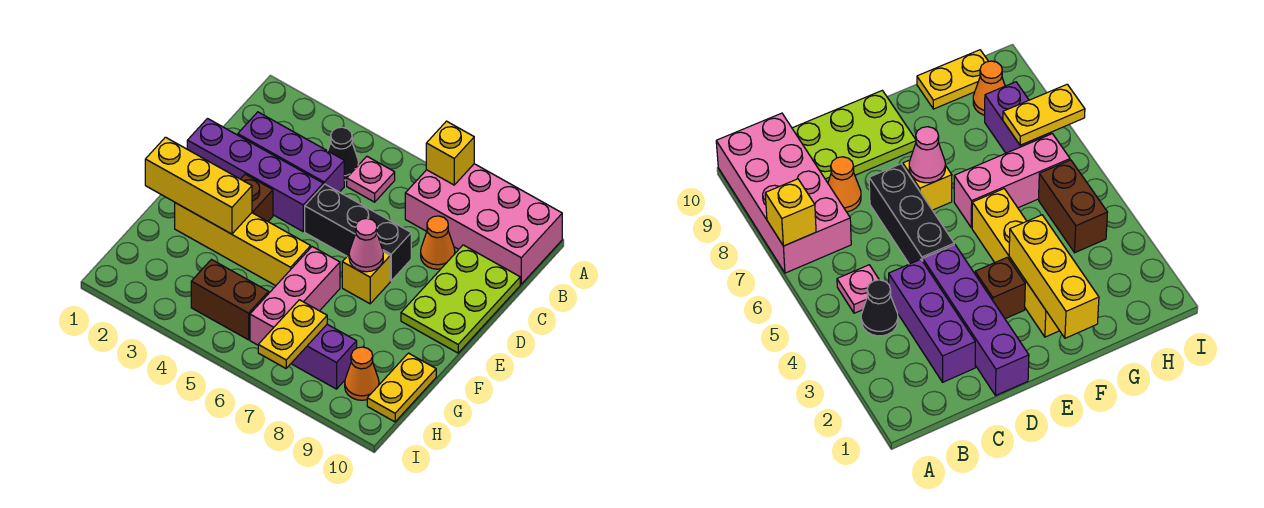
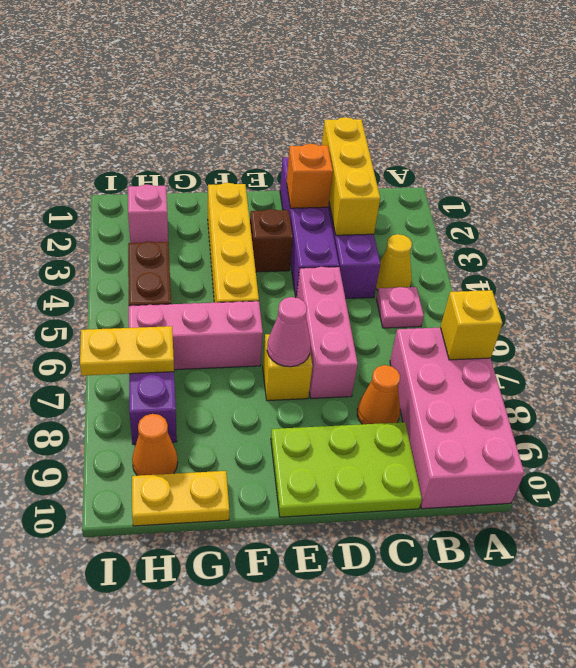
black 1x1 cone [328,127,359,180] -> yellow 1x1 cone [376,234,412,290]
none -> orange 1x1 brick [287,144,333,208]
black 1x3 brick [305,184,411,281] -> pink 1x3 brick [297,267,358,398]
yellow 1x3 brick [145,137,252,234] -> yellow 1x3 brick moved to [322,117,380,235]
none -> pink 1x1 brick [128,184,168,243]

